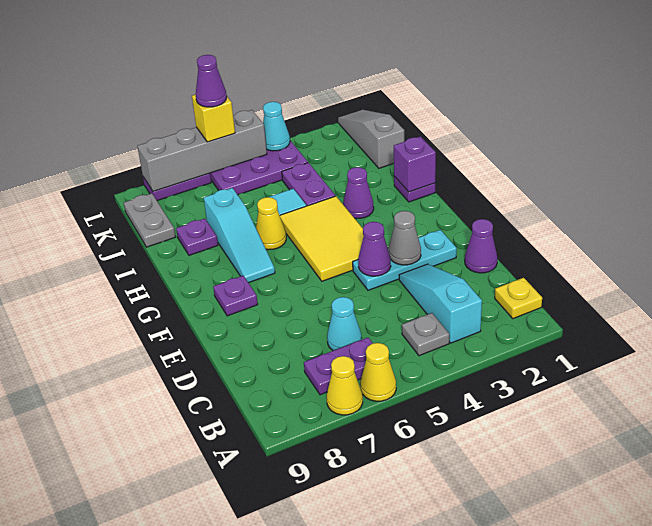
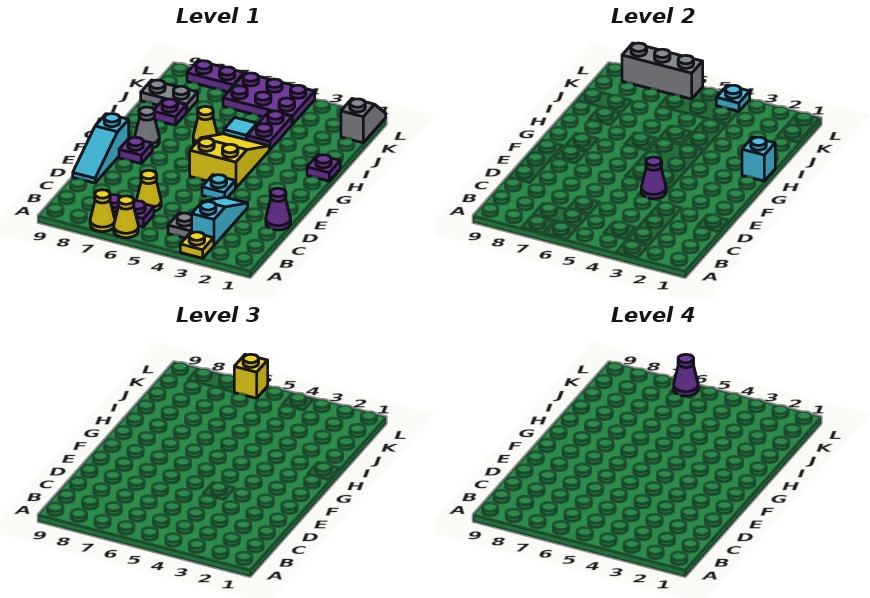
yellow 1x1 plate [495,278,542,319] -> yellow 1x1 plate moved to [180,232,214,258]
cyan 1x1 cone [327,297,362,351] -> yellow 1x1 cone [136,170,161,211]
cyan 1x3 plate [353,230,457,290] -> cyan 1x1 plate [202,175,235,199]
grey 1x1 cone [389,211,421,265] -> grey 1x1 cone moved to [135,107,159,148]
yellow 2x3 tile [280,196,364,281] -> yellow 2x3 slope [190,134,269,188]
cyan 1x3 slope [204,188,275,283] -> cyan 1x3 slope moved to [73,114,129,183]
purple 1x1 brick [394,136,436,192] -> cyan 1x1 brick [742,137,775,181]
purple 1x1 cone [343,167,374,219] -> none
grey 1x3 slope [338,110,404,168] -> grey 1x2 slope [341,99,386,143]
grey 1x2 plate [124,193,175,247] -> grey 1x2 plate turned to [141,80,198,113]
cyan 1x1 cone [263,102,290,151] -> cyan 1x1 plate [716,85,750,112]
grey 1x4 brick [137,110,267,192] -> grey 1x3 brick [622,43,703,99]

